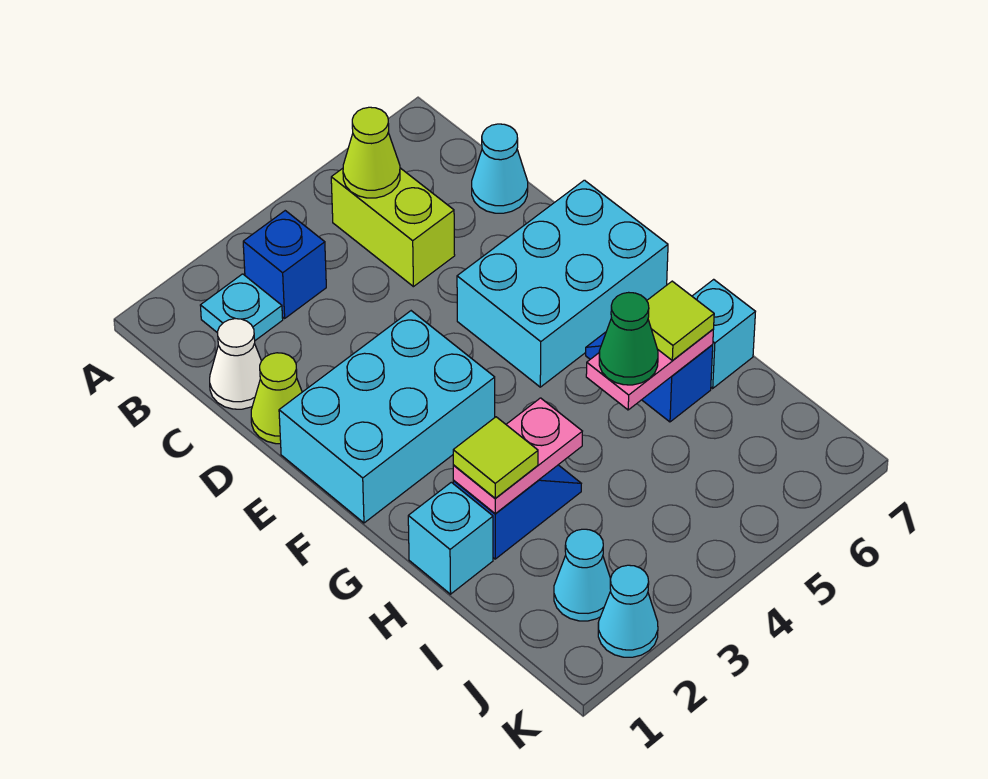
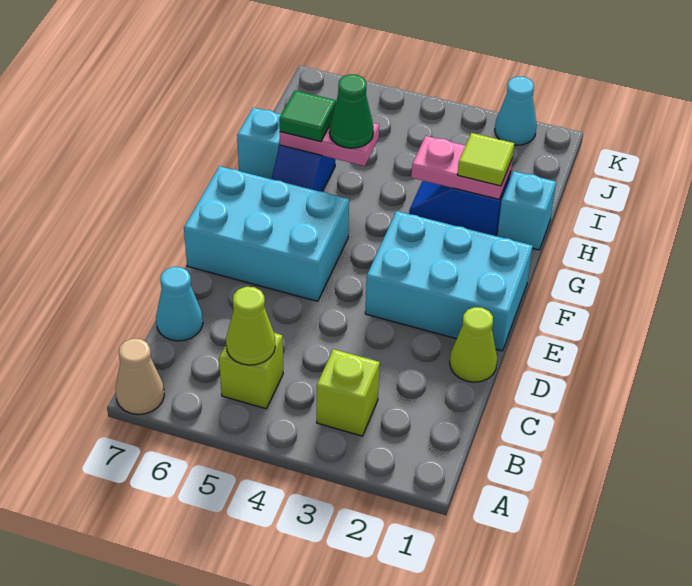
none -> tan 1x1 cone [115,339,164,414]
cyan 1x1 plate [200,274,283,340] -> none
blue 1x1 brick [243,211,326,318] -> lime 1x1 brick [317,349,380,436]
lime 1x2 brick [331,168,455,287] -> lime 1x1 brick [219,333,283,409]
white 1x1 cone [210,319,261,409] -> none
lime 1x1 tile [647,281,714,360] -> green 1x1 tile [279,90,336,142]
cyan 1x1 cone [554,529,611,621] -> none

